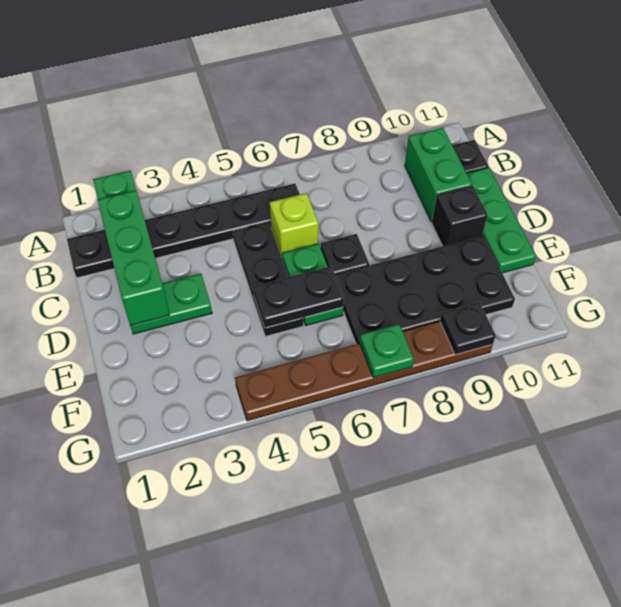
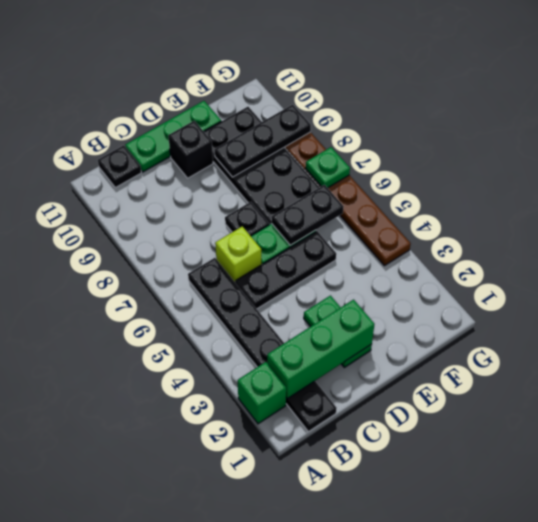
green 1x2 brick [405,128,472,222] -> none
black 1x2 plate [253,266,344,328] -> black 1x2 plate turned to [272,185,344,245]
black 1x1 plate [440,302,496,355] -> black 1x3 plate [215,105,311,177]

